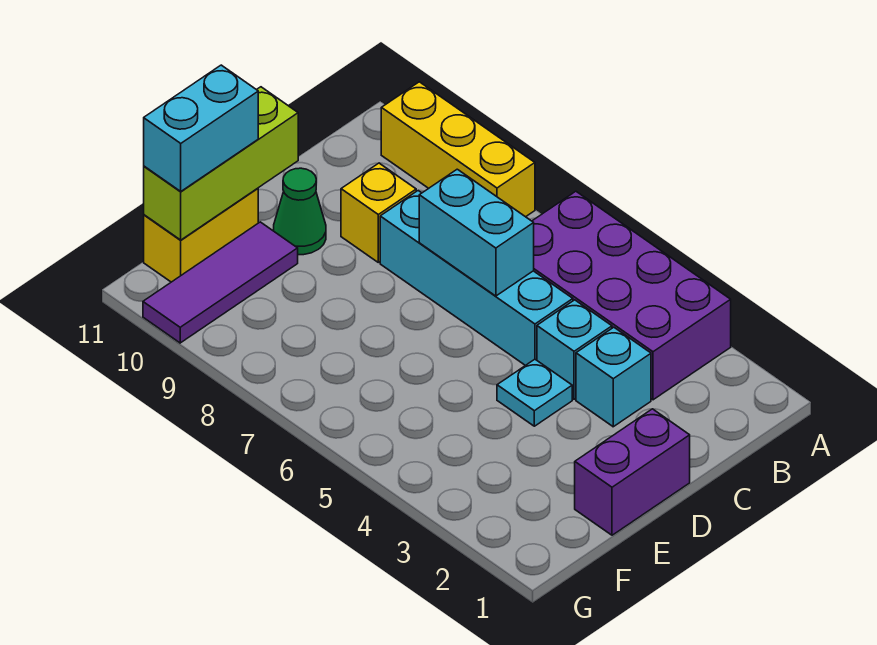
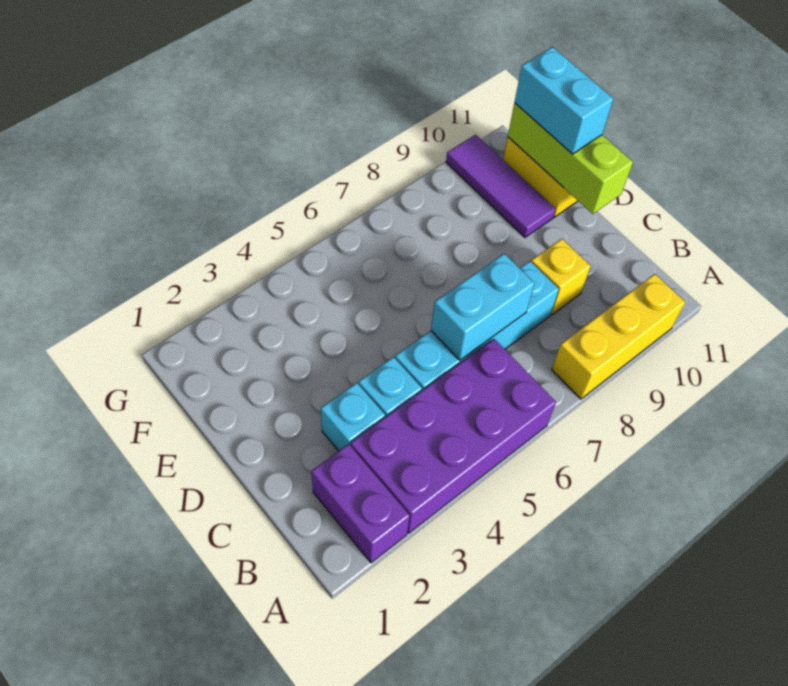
purple 1x2 brick [575,409,690,535] -> purple 1x2 brick moved to [311,444,410,563]
cyan 1x1 plate [497,359,572,426] -> none
green 1x1 cone [274,168,326,255] -> none

